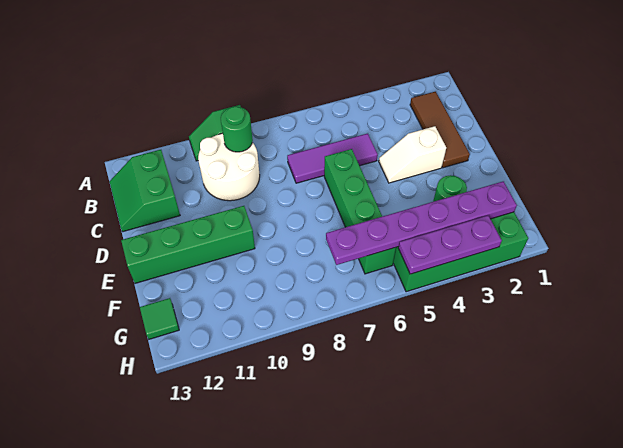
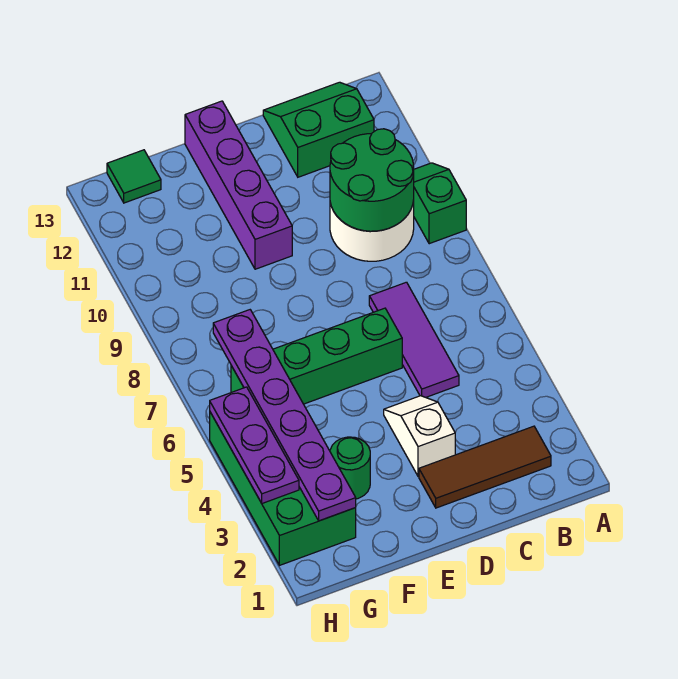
green 1x1 round brick [221,107,253,152] -> green 2x2 round brick [330,129,414,231]
green 1x4 brick [121,206,255,283] -> purple 1x4 brick [185,101,292,269]

